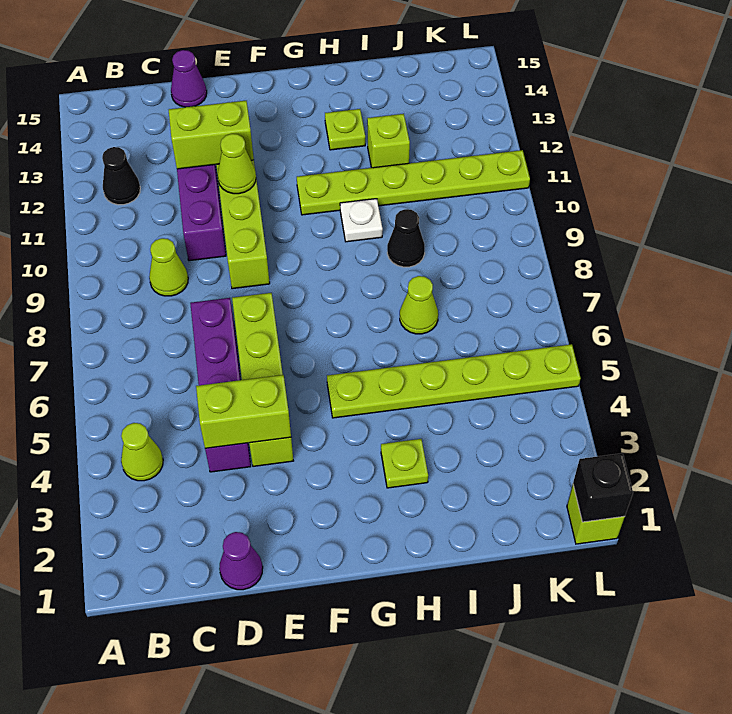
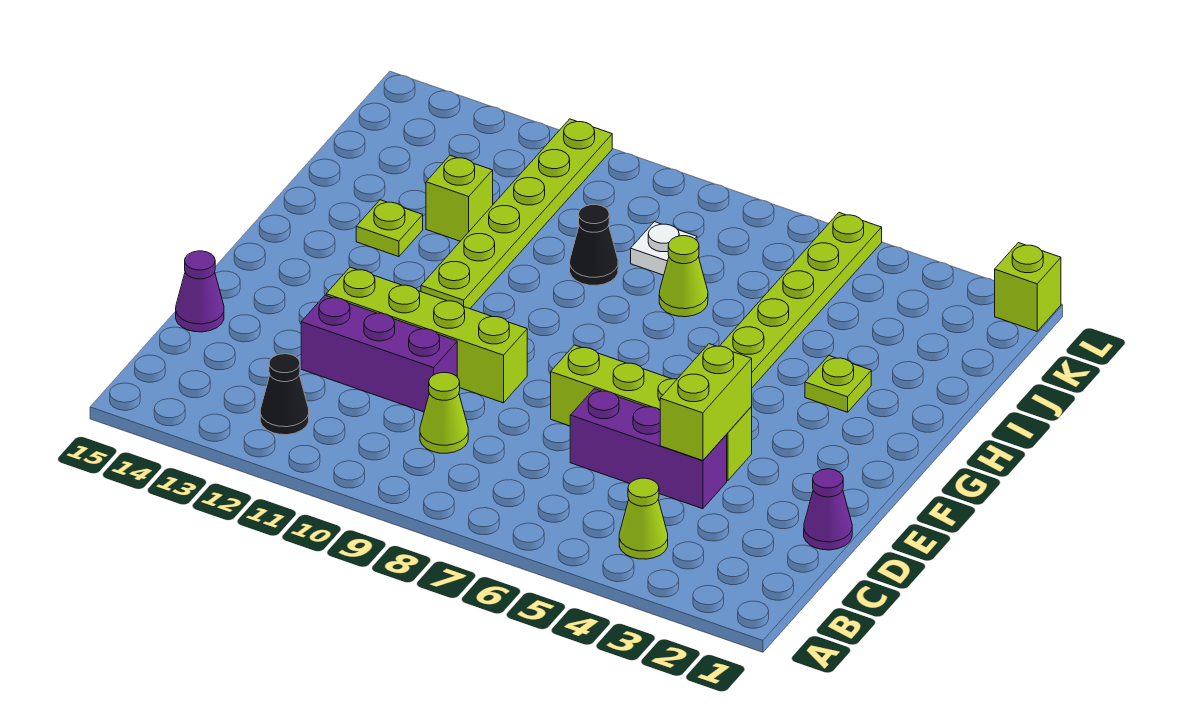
purple 1x4 brick [190,298,251,472] -> purple 1x3 brick [570,389,727,509]
lime 1x2 brick [169,101,254,169] -> none
lime 1x1 cone [218,134,256,194] -> none
white 1x1 plate [340,199,383,242] -> white 1x1 plate moved to [631,222,697,275]
black 1x1 brick [573,453,633,522] -> none

